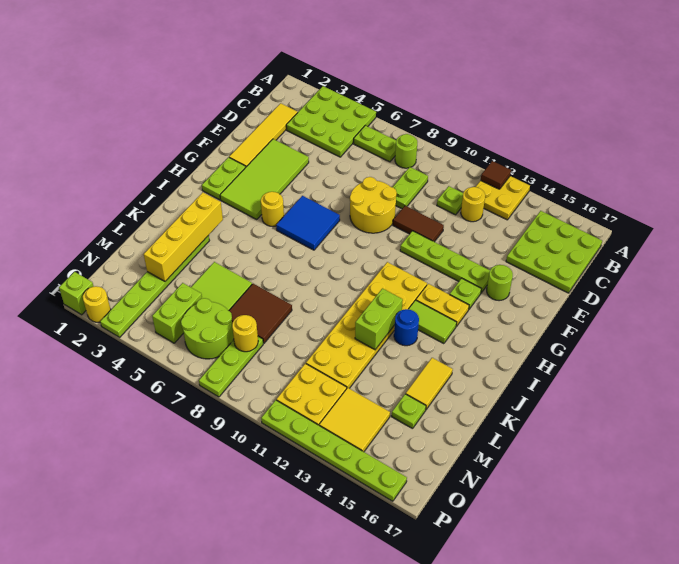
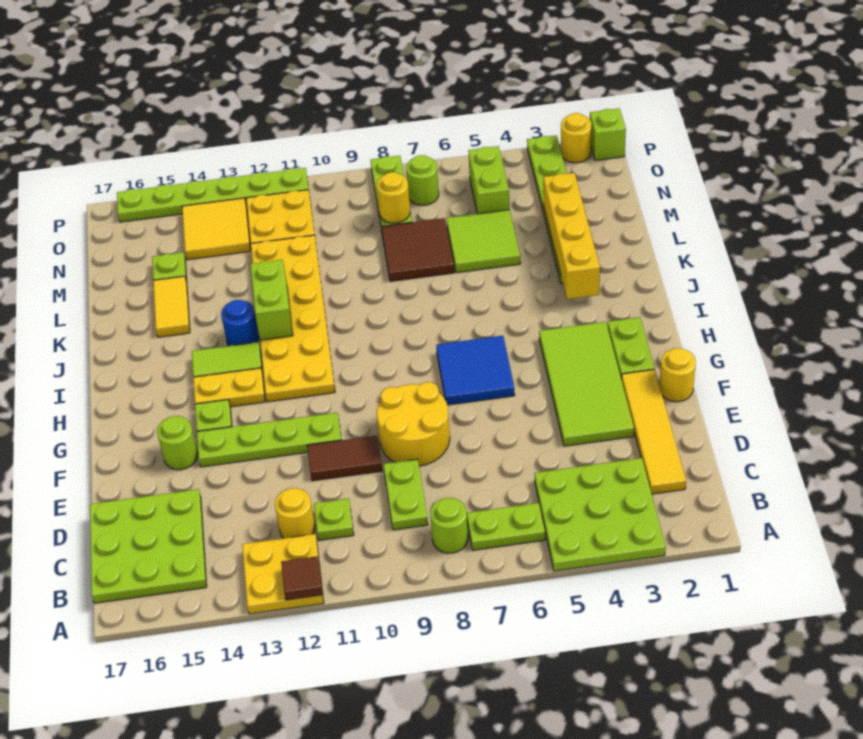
yellow 1x1 round brick [261,192,284,226] -> yellow 1x1 round brick moved to [659,348,696,402]
lime 2x2 round brick [181,298,234,359] -> lime 1x1 round brick [406,155,439,205]

